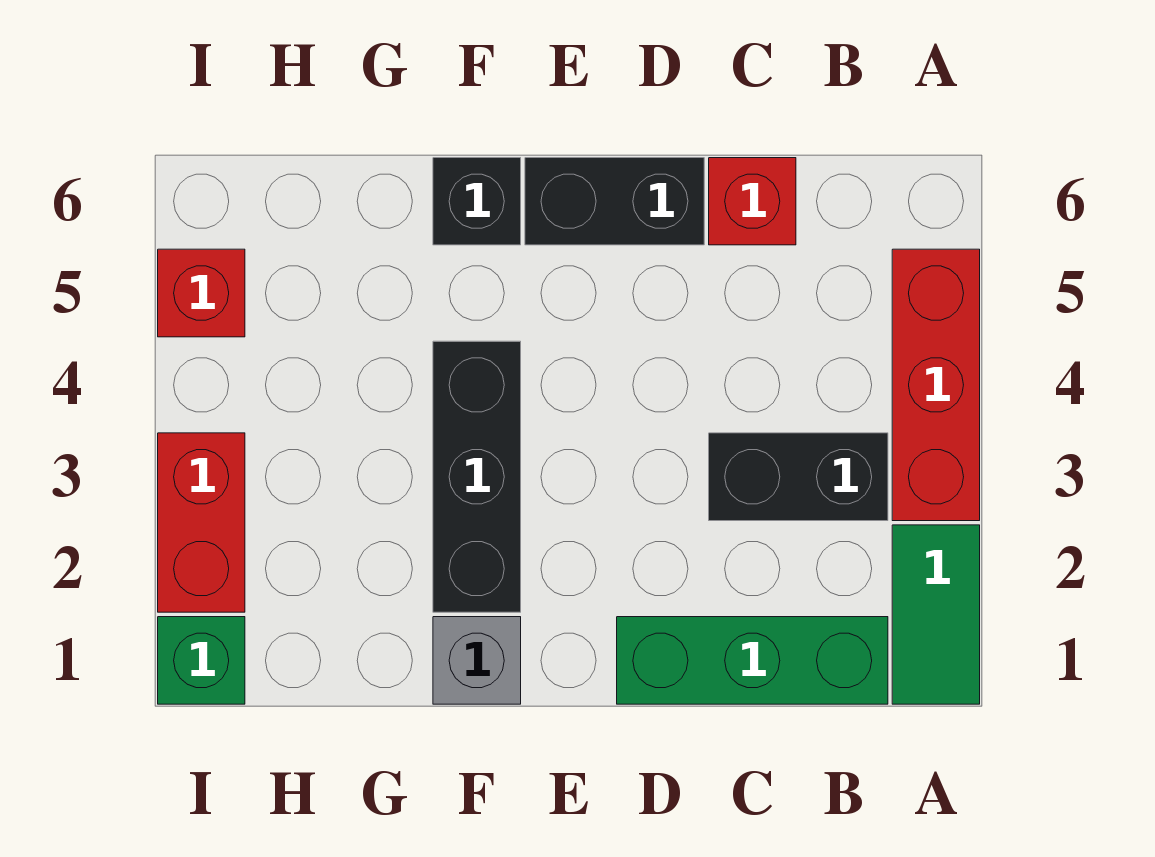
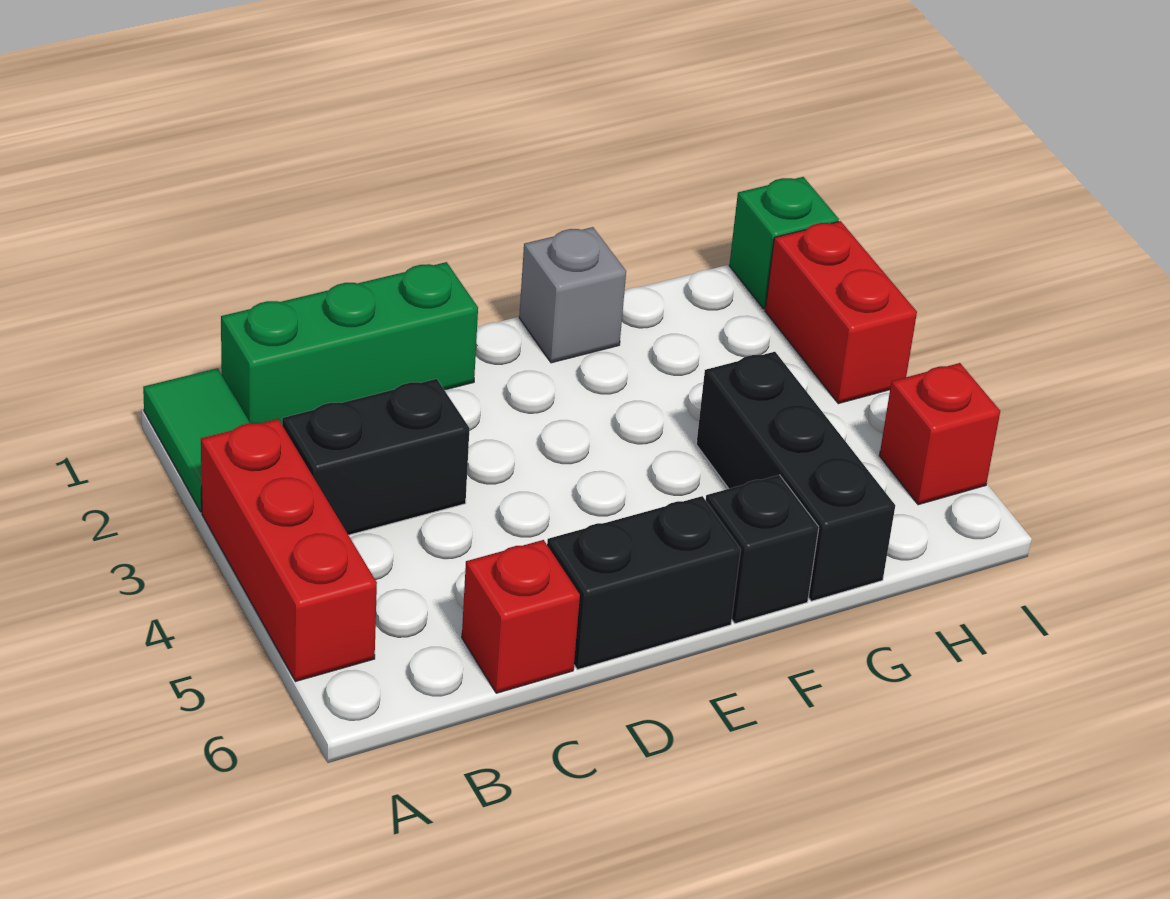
black 1x3 brick [433,341,521,612] -> black 1x3 brick moved to [696,352,895,601]

